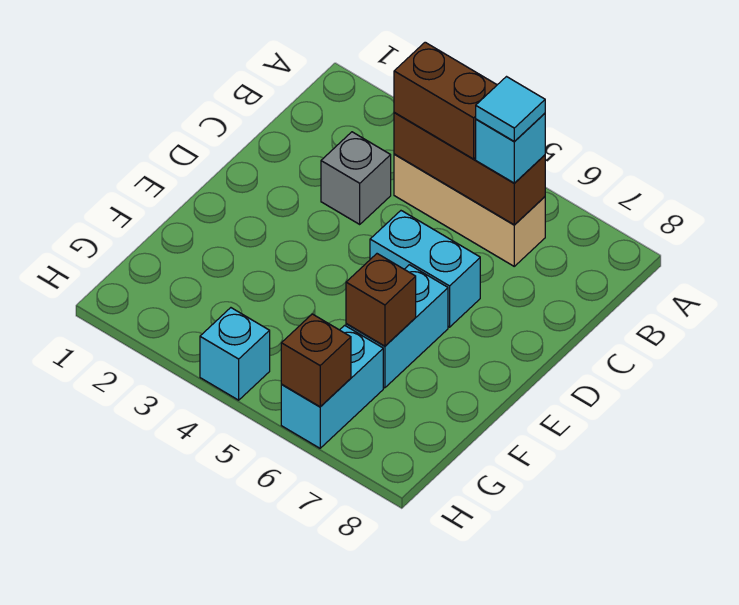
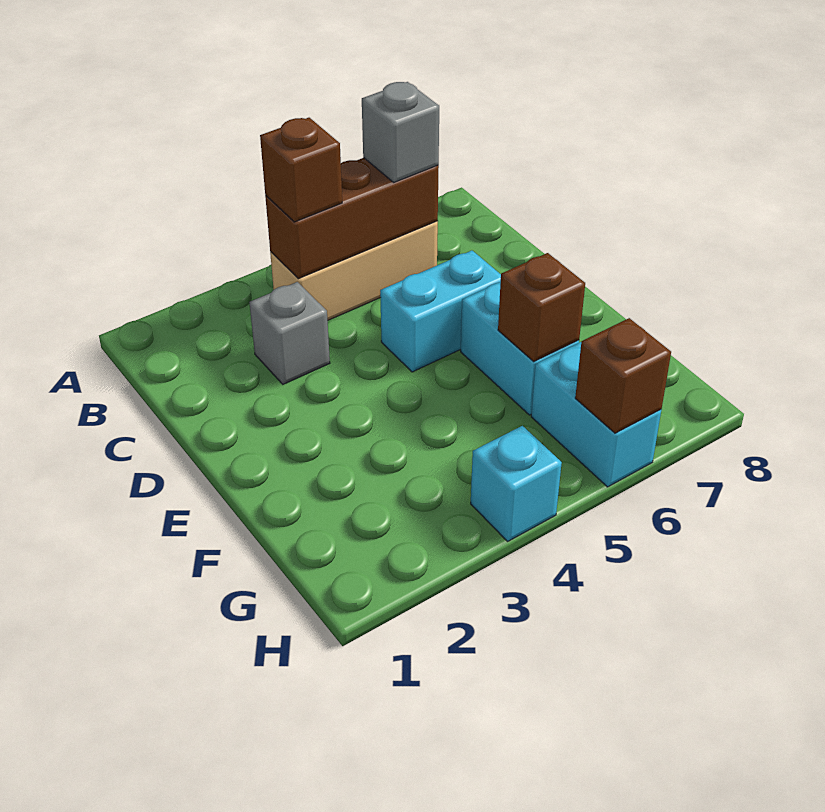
brown 1x2 brick [394,42,497,159] -> brown 1x1 brick [260,118,342,222]
cyan 1x1 brick [476,113,545,183] -> grey 1x1 brick [362,82,439,182]
cyan 1x1 tile [476,77,545,142] -> none

